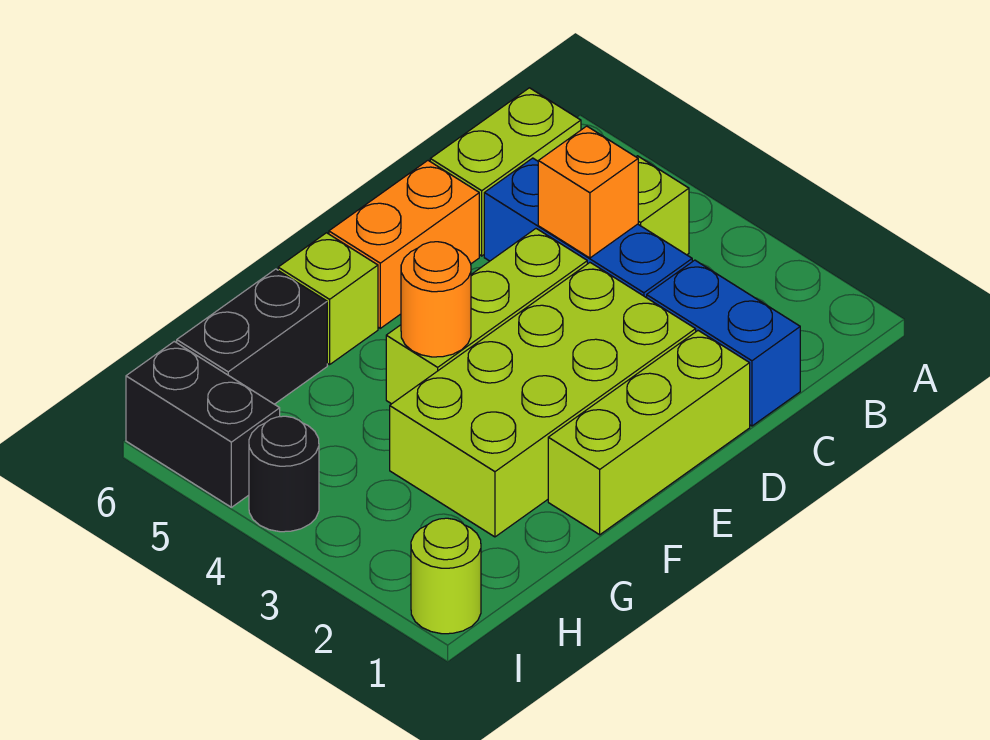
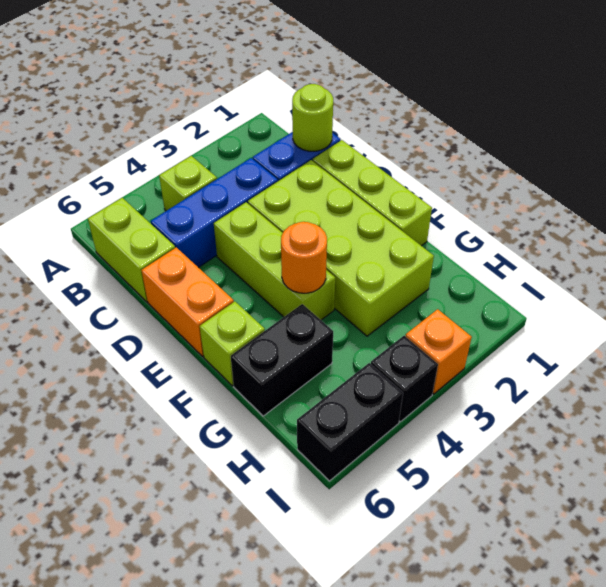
orange 1x1 brick [538,126,638,258] -> orange 1x1 brick moved to [405,309,472,394]
black 1x2 brick [177,269,327,404] -> black 1x2 brick turned to [231,304,333,416]
lime 1x1 round brick [411,518,481,634] -> lime 1x1 round brick moved to [292,84,333,151]
black 1x1 round brick [249,416,319,532] -> black 1x1 brick [371,336,438,422]

